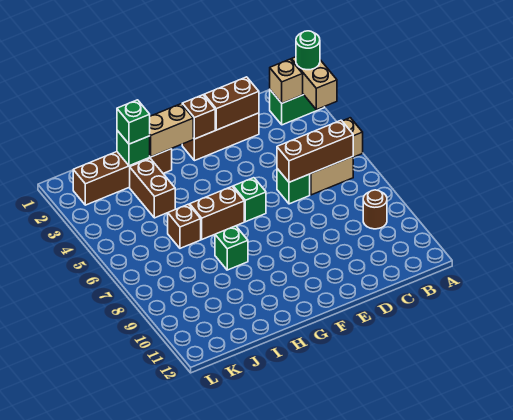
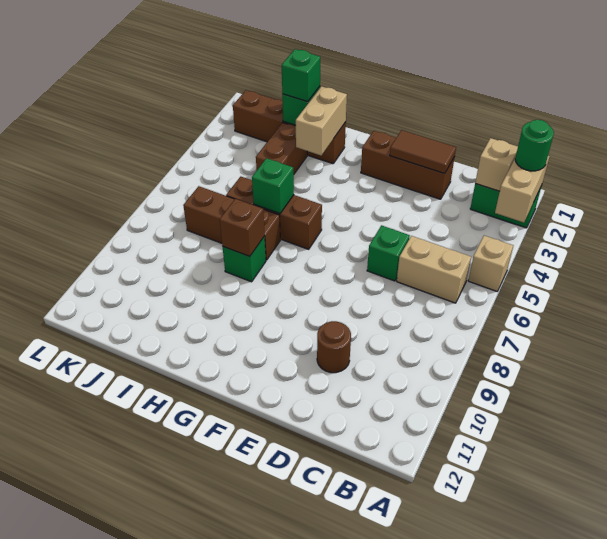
brown 1x3 brick [277,120,353,182] -> brown 1x3 brick moved to [183,186,280,260]
brown 1x1 round brick [363,190,387,229] -> brown 1x1 round brick moved to [317,321,351,373]
brown 1x2 brick [204,77,259,130] -> brown 1x2 tile [390,130,456,173]
brown 1x1 brick [182,95,215,139] -> brown 1x1 brick moved to [220,199,265,257]
green 1x1 brick [233,178,266,222] -> green 1x1 brick moved to [252,158,294,214]
tan 1x2 brick [150,104,193,157] -> tan 1x2 brick turned to [295,86,347,155]

